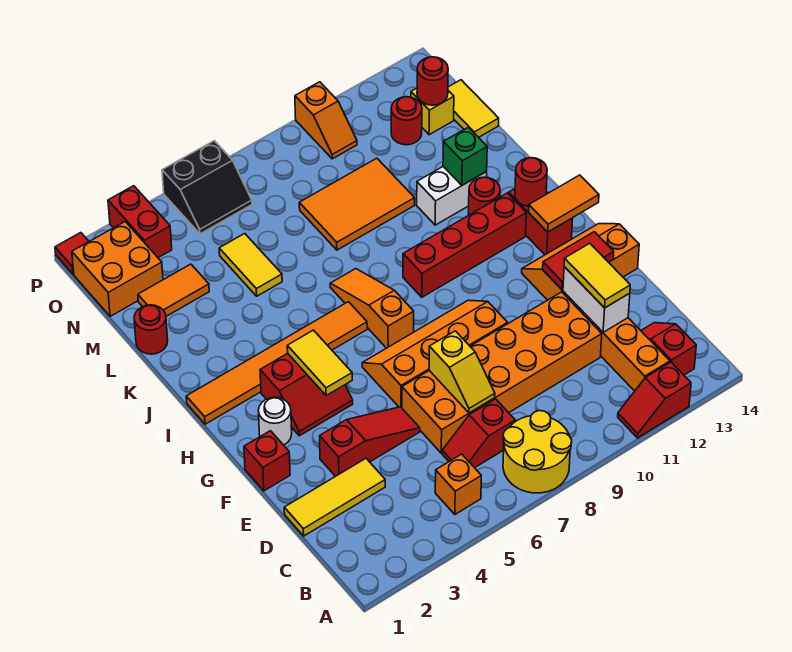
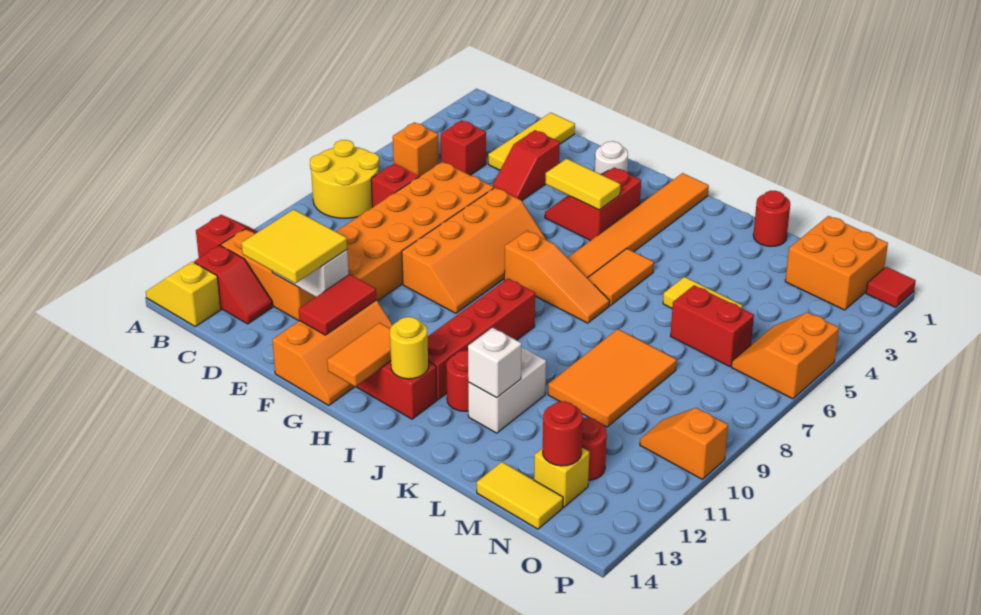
yellow 1x2 slope [429,331,495,413] -> yellow 1x2 slope moved to [146,262,221,326]
yellow 1x2 tile [564,243,630,308] -> yellow 2x2 tile [242,209,347,283]
red 1x3 slope [320,407,420,476] -> red 1x2 slope [492,130,560,201]
red 1x1 brick [244,431,290,491] -> red 1x1 brick moved to [441,120,486,175]
red 1x1 round brick [515,158,547,206] -> yellow 1x1 round brick [390,317,428,379]
green 1x1 brick [443,127,487,185] -> white 1x1 brick [468,328,522,398]
orange 1x2 tile [138,264,209,316] -> orange 1x2 tile moved to [588,249,654,305]
red 1x2 brick [108,186,172,258] -> red 1x2 brick moved to [671,285,754,367]
black 2x2 slope [162,141,252,234] -> orange 2x2 slope [731,312,839,399]

